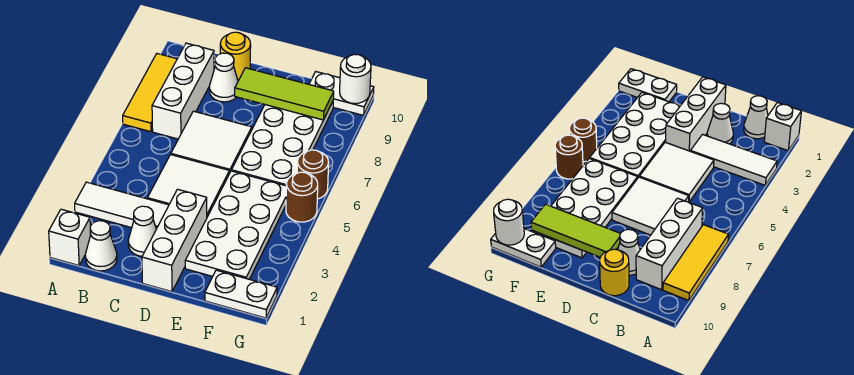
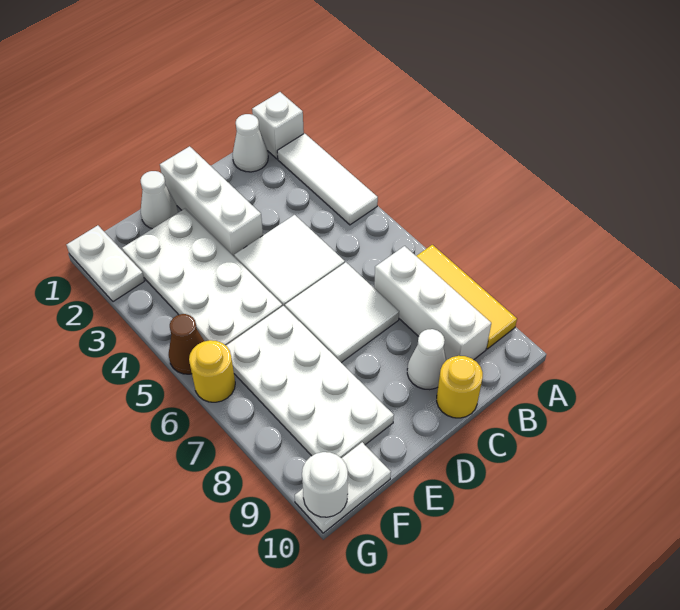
white 1x3 tile [75,182,169,229] -> white 1x3 tile turned to [277,133,378,225]
white 1x1 cone [128,206,156,256] -> white 1x1 cone moved to [141,171,178,229]
lime 1x3 tile [235,68,334,120] -> none
white 1x2 plate [205,270,277,318] -> white 1x2 plate turned to [67,225,144,302]
brown 1x1 round brick [286,172,318,222] -> brown 1x1 cone [169,314,204,374]
brown 1x1 round brick [297,150,329,199] -> yellow 1x1 round brick [189,340,235,402]

